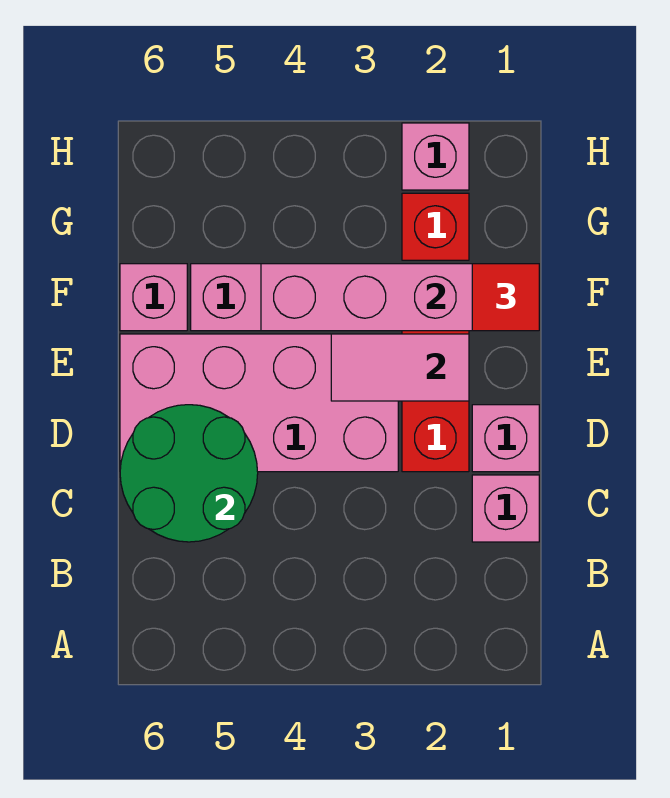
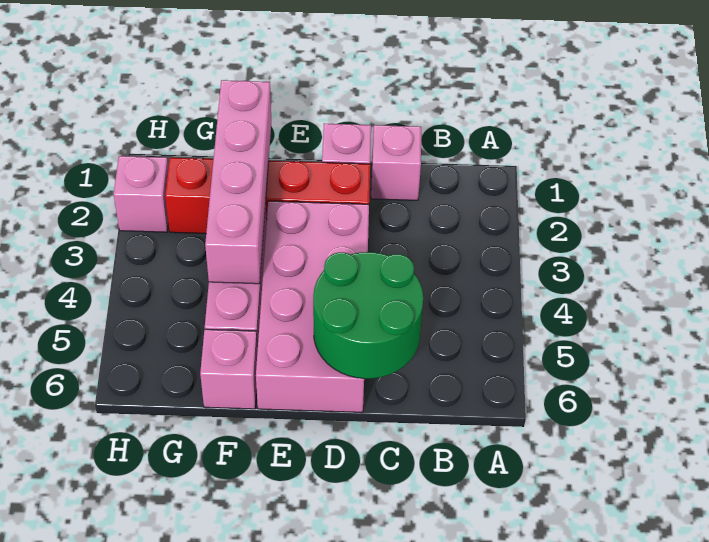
pink 1x2 tile [331,334,469,401] -> none
red 1x1 tile [472,264,539,331] -> none

